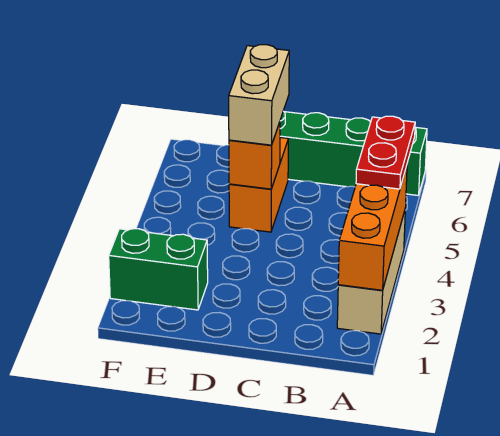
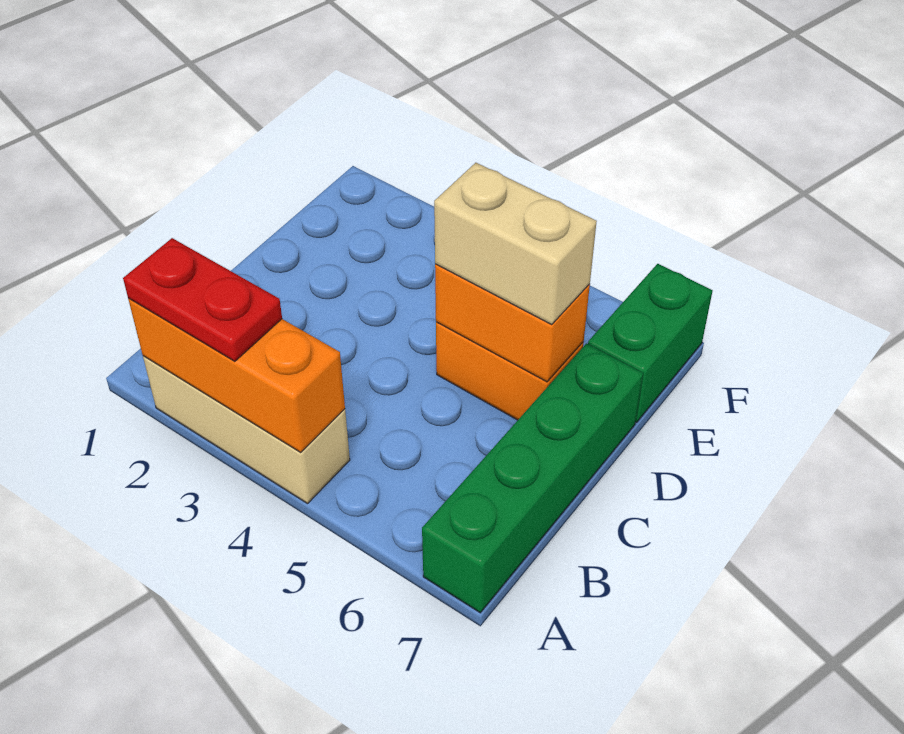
red 1x2 plate [356,116,415,189] -> red 1x2 plate moved to [123,238,282,361]
orange 1x1 brick [229,122,280,189] -> orange 1x2 brick [435,264,590,382]
green 1x2 brick [109,229,208,310] -> green 1x2 brick moved to [588,264,713,422]

